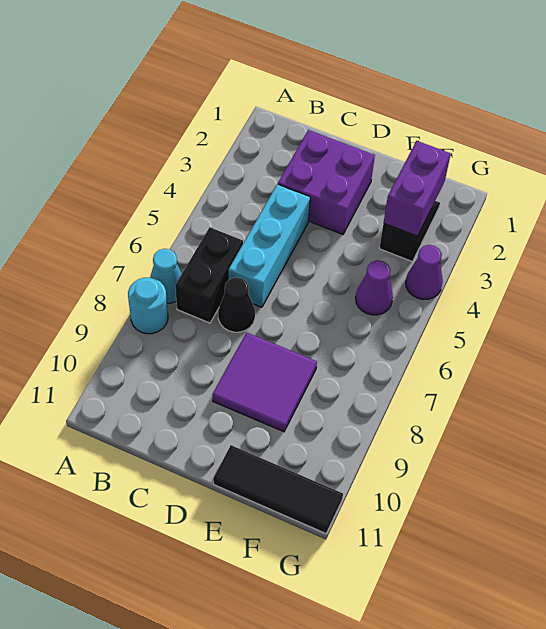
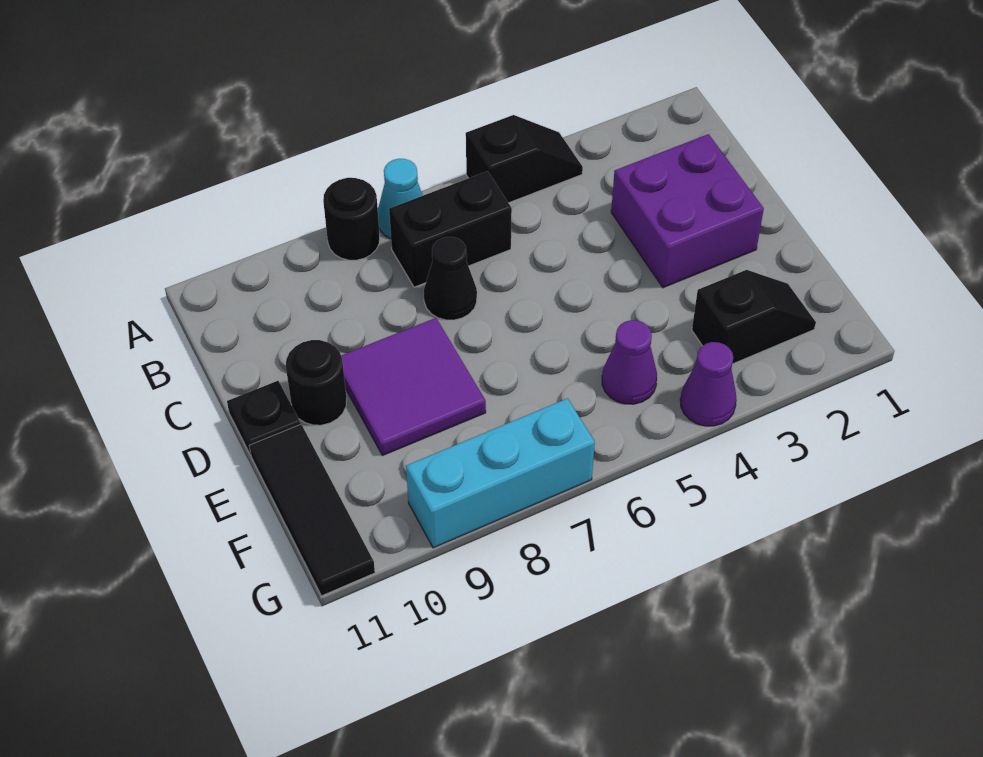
none -> black 1x2 slope [466,115,583,203]
cyan 1x1 round brick [128,278,168,334] -> black 1x1 round brick [323,178,380,260]
cyan 1x3 brick [229,184,310,307] -> cyan 1x3 brick moved to [406,398,595,548]
none -> black 1x1 round brick [286,340,347,425]
none -> black 1x1 plate [227,381,301,455]
purple 1x2 brick [384,141,451,236] -> none

